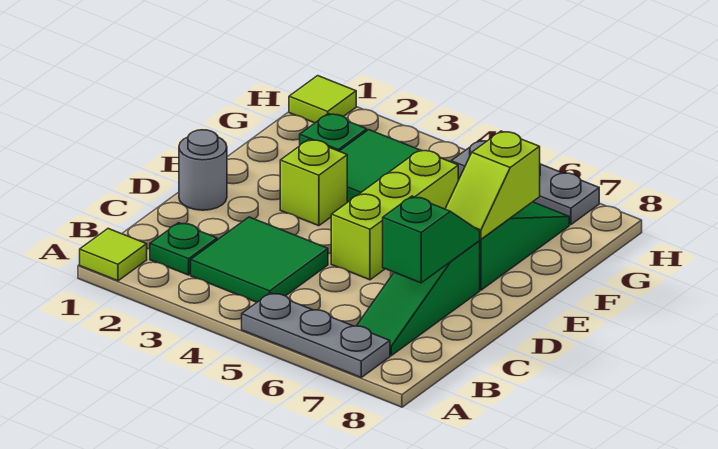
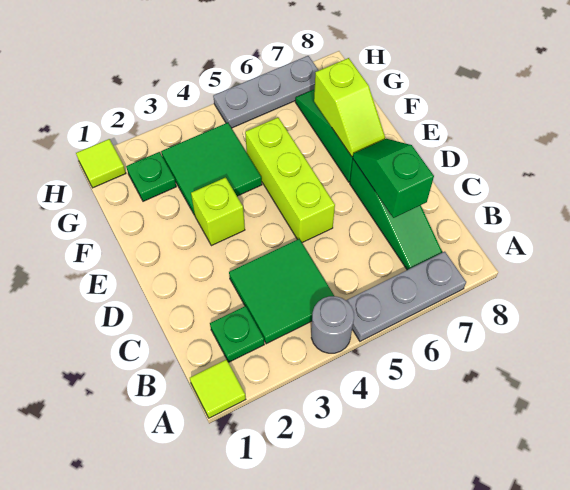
grey 1x1 round brick [179,130,227,210] -> grey 1x1 round brick moved to [311,296,354,353]

